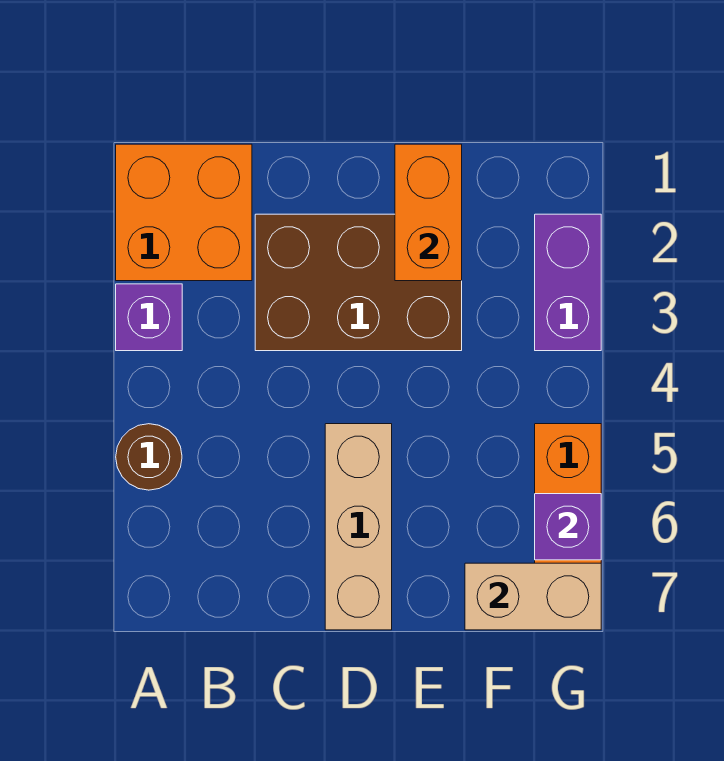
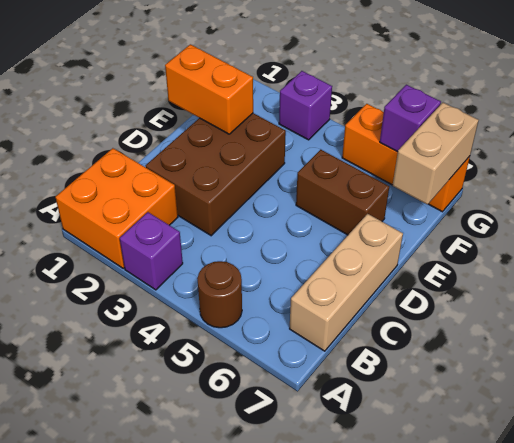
tan 1x3 brick [325,424,392,630] -> tan 1x3 brick turned to [290,214,403,351]
none -> brown 1x2 brick [296,150,389,235]
purple 1x2 brick [535,214,601,351] -> purple 1x1 brick [279,71,332,140]

